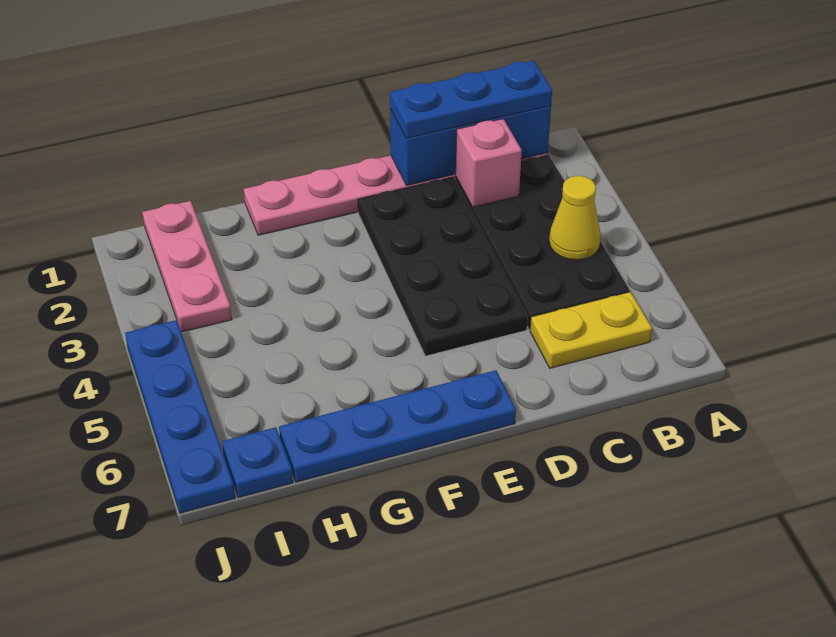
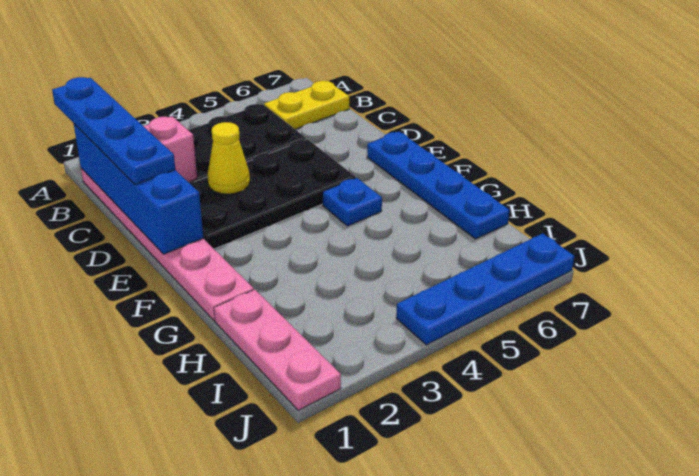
blue 1x3 brick [390,106,551,186] -> blue 1x4 brick [74,124,203,254]
blue 1x3 plate [390,61,552,138] -> blue 1x4 plate [52,77,175,184]
yellow 1x1 cone [549,176,601,260] -> yellow 1x1 cone moved to [207,122,250,194]
yellow 1x2 plate [530,292,652,368] -> yellow 1x2 plate turned to [264,81,349,129]
pink 1x3 plate [142,201,232,332] -> pink 1x3 plate turned to [214,290,341,410]
blue 1x1 plate [222,427,293,498] -> blue 1x1 plate moved to [323,178,382,226]

